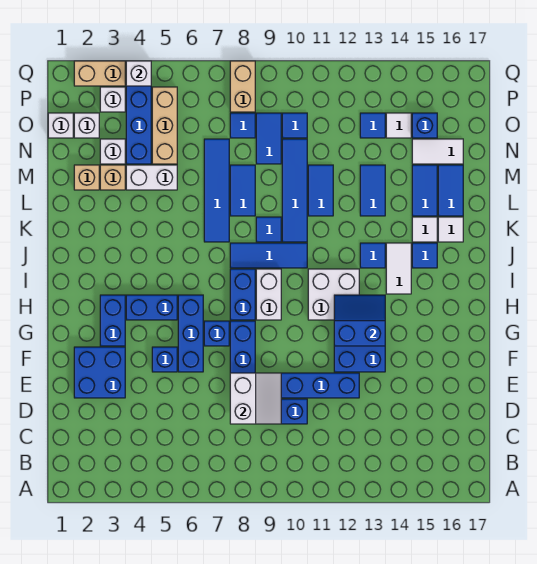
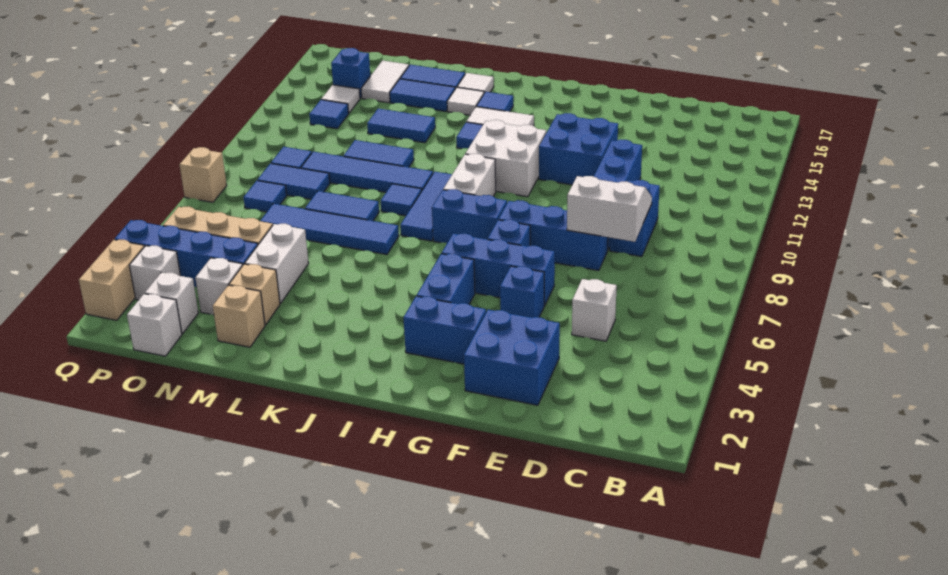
blue 2x2 slope [334,295,385,346] -> none
white 1x2 brick [256,269,281,320] -> white 1x2 brick turned to [443,154,496,196]
tan 1x2 brick [230,61,255,112] -> tan 1x1 brick [180,147,227,202]
white 1x1 brick [126,61,151,86] -> white 1x1 brick moved to [572,279,617,341]

